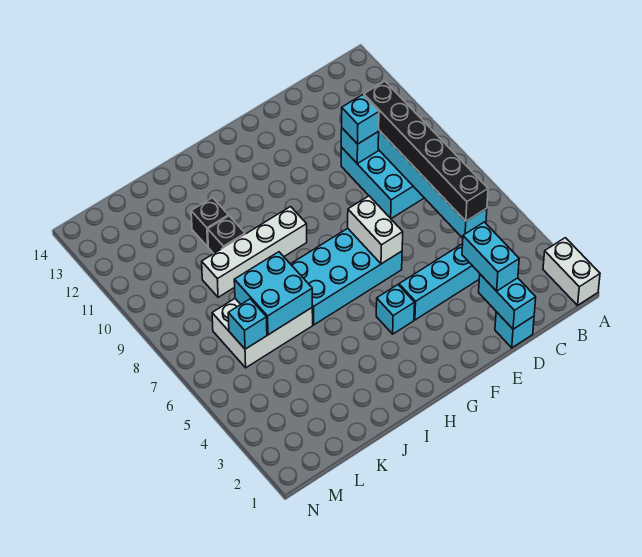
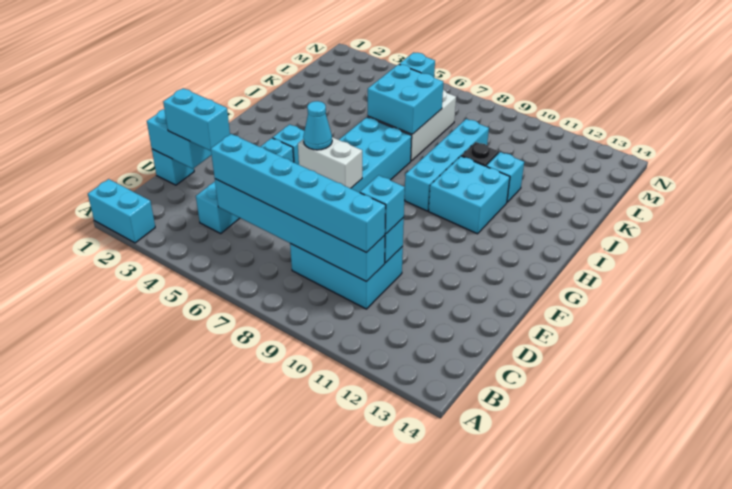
white 1x2 brick [543,238,600,305] -> cyan 1x2 brick [88,179,155,243]
black 1x6 brick [364,81,488,221] -> cyan 1x6 brick [211,134,386,253]
none -> cyan 1x1 cone [303,101,332,150]
white 1x4 brick [202,207,307,297] -> cyan 1x4 brick [405,119,489,211]
none -> cyan 2x2 brick [429,156,510,234]
black 1x1 brick [191,198,228,247] -> cyan 1x1 brick [486,152,524,202]

